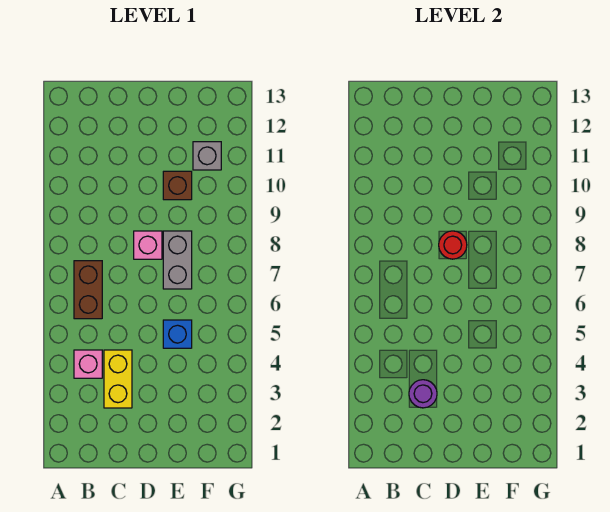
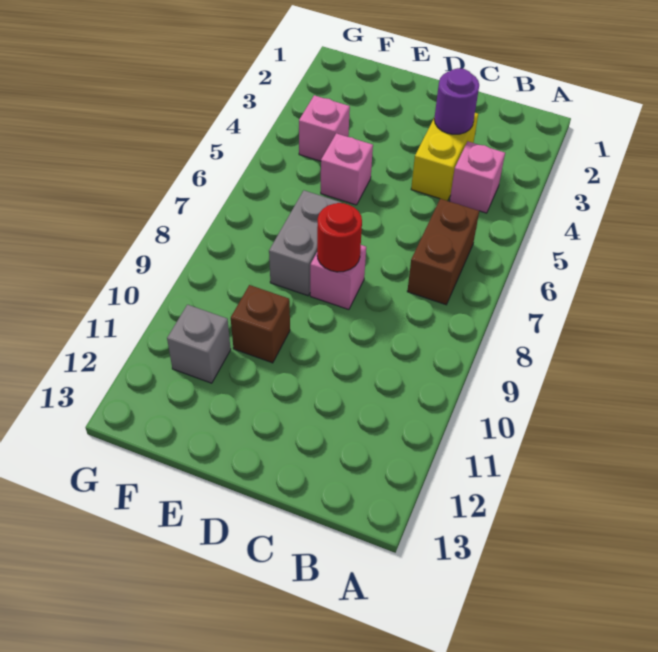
blue 1x1 brick [163,320,192,348] -> pink 1x1 brick [321,133,373,205]
none -> pink 1x1 brick [299,95,350,161]

